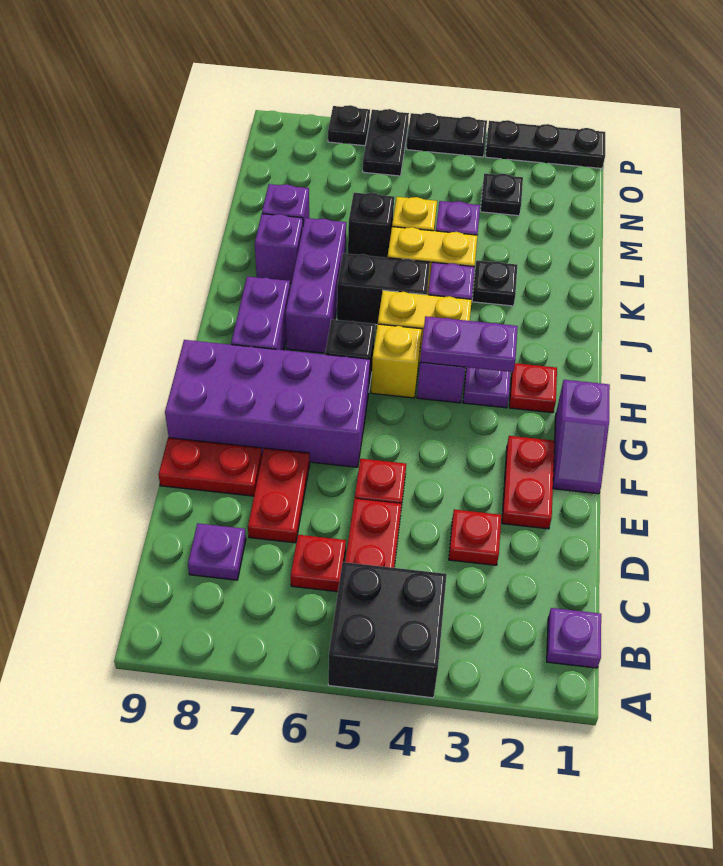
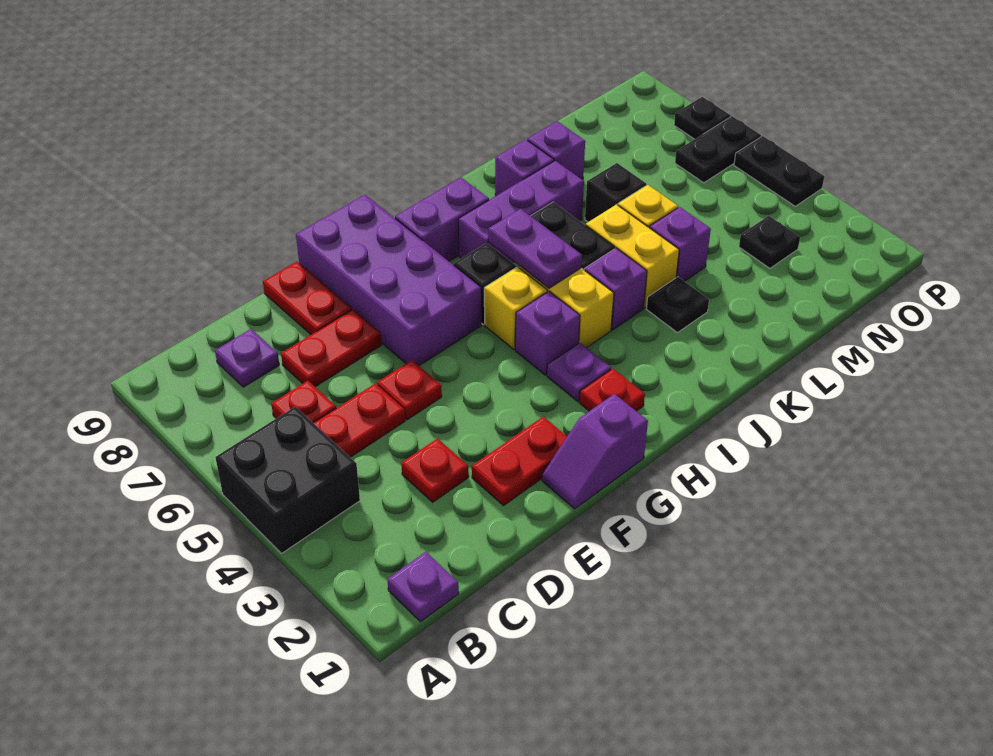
purple 1x2 plate [420,316,518,372] -> purple 1x2 plate moved to [488,209,582,288]
black 1x3 plate [485,120,605,169] -> none

